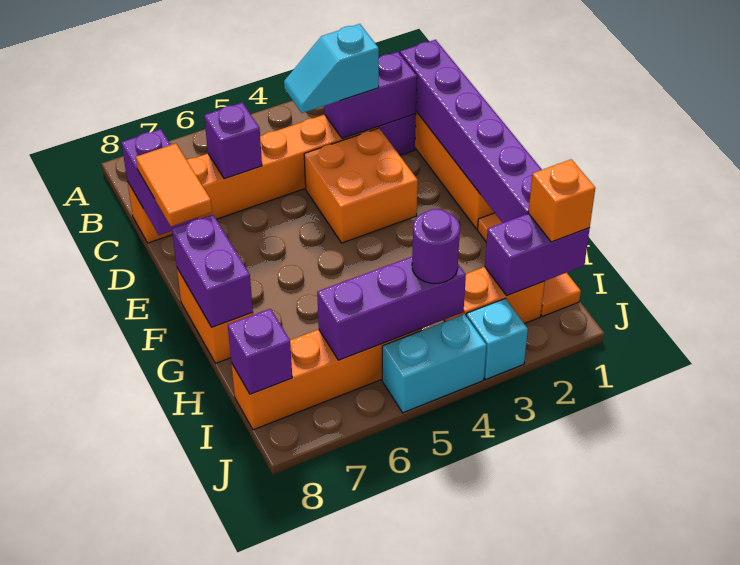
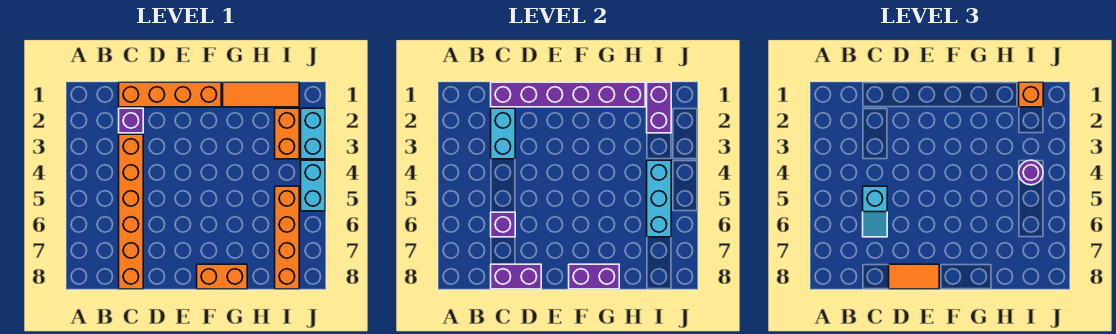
purple 1x2 brick [324,52,417,139] -> cyan 1x2 brick [491,108,515,159]
cyan 1x2 slope [284,24,379,113] -> cyan 1x2 slope moved to [863,186,887,237]
orange 2x2 brick [304,128,418,243] -> none
purple 1x3 brick [317,257,466,360] -> cyan 1x3 brick [647,160,671,237]
purple 1x1 brick [228,309,292,394] -> none
cyan 1x1 brick [466,298,528,379] -> cyan 1x2 brick [301,108,325,159]

